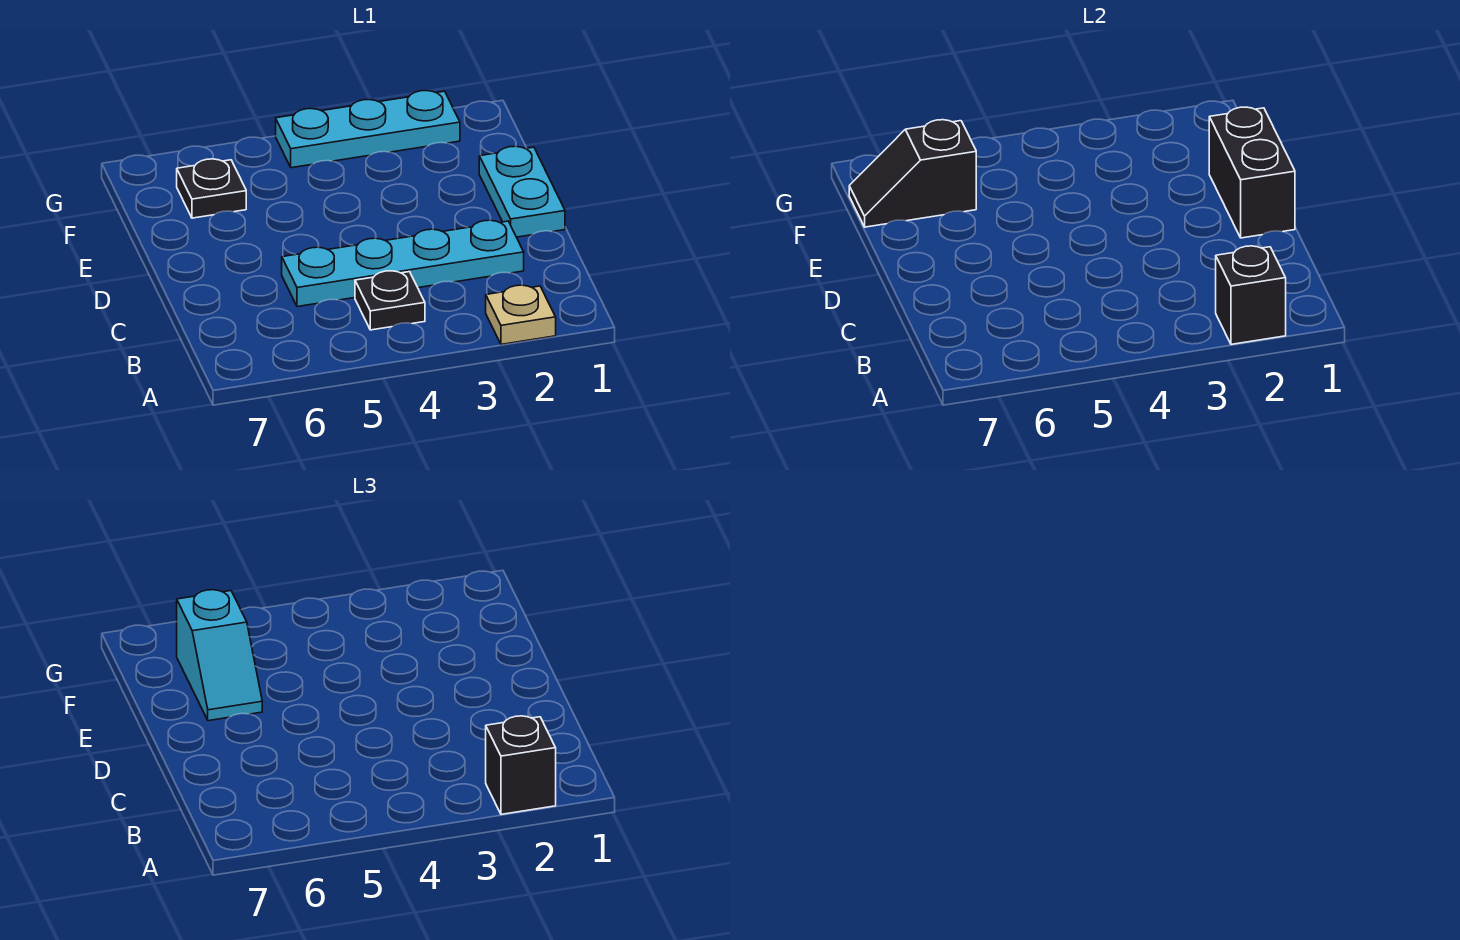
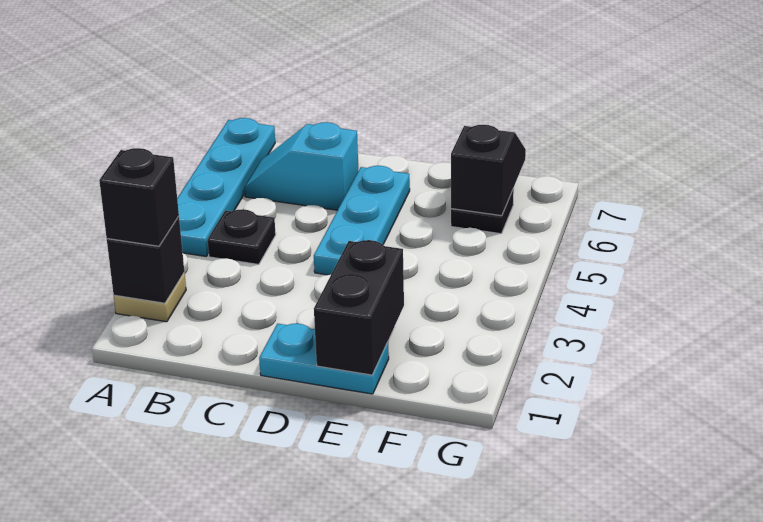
cyan 1x4 plate [282,220,524,307] -> cyan 1x4 plate moved to [177,118,275,256]
black 1x2 brick [1209,107,1295,238] -> black 1x2 brick turned to [314,240,404,375]
cyan 1x2 slope [177,590,262,721] -> cyan 1x2 slope moved to [245,122,358,210]
cyan 1x3 plate [276,91,460,168] -> cyan 1x3 plate moved to [314,166,410,275]

